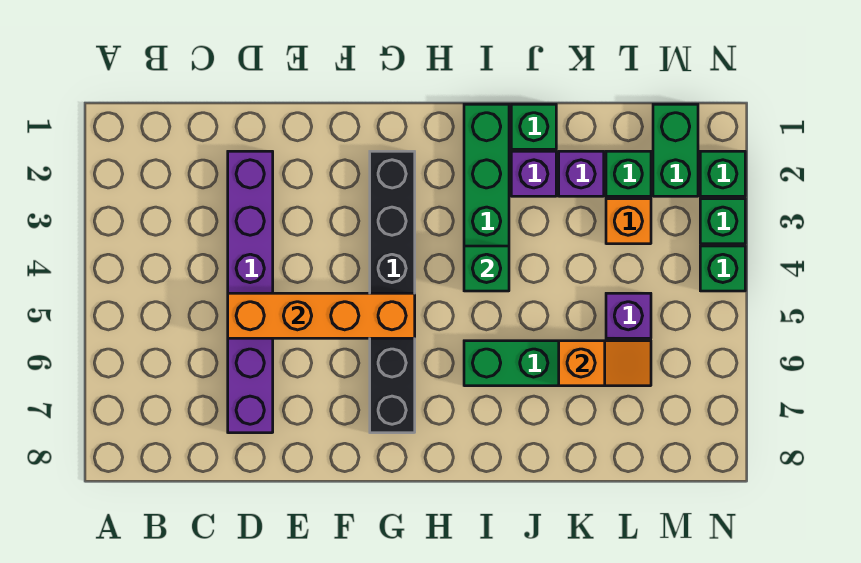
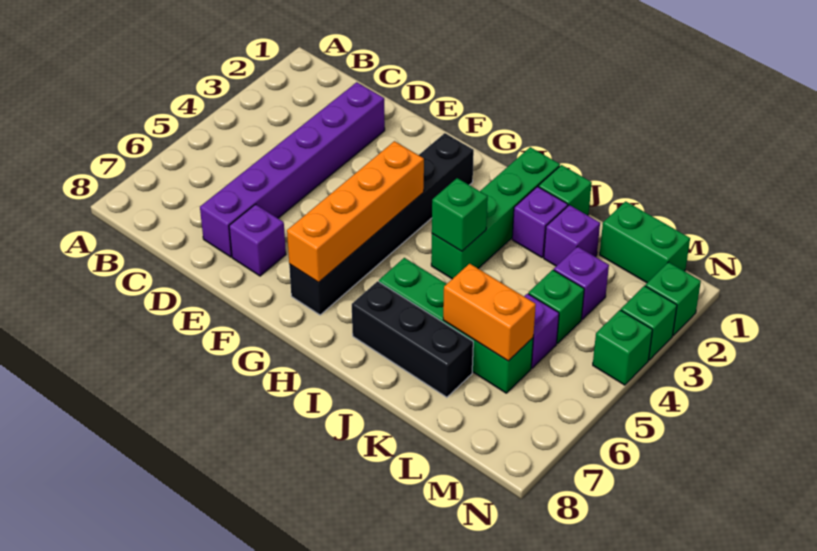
orange 1x4 brick [228,293,415,338] -> orange 1x4 brick turned to [287,141,424,282]
none -> purple 1x1 brick [229,204,286,276]
none -> black 1x3 brick [352,281,473,397]
orange 1x2 slope [559,341,651,386] -> orange 1x2 brick [443,264,536,361]
green 1x1 brick [606,151,651,196] -> green 1x1 brick moved to [528,270,584,344]
orange 1x1 brick [606,199,651,244] -> purple 1x1 brick [554,247,609,319]
green 1x2 brick [653,104,698,196] -> green 1x2 brick turned to [600,201,690,283]

